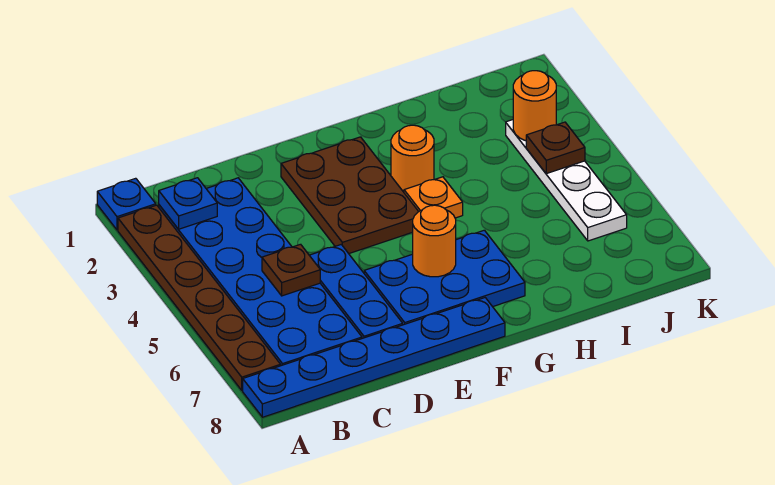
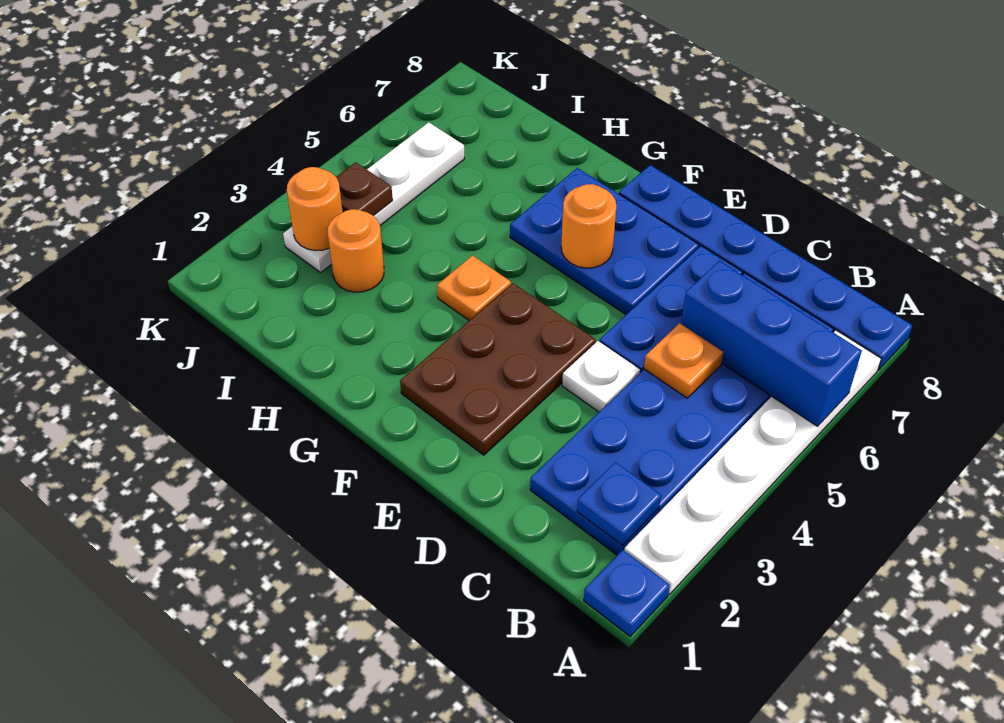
brown 1x6 plate [118,205,281,390] -> white 1x6 plate [624,330,881,594]
none -> blue 1x3 brick [681,261,862,427]
brown 1x1 plate [262,244,320,296] -> orange 1x1 plate [644,323,723,398]
none -> white 1x1 plate [562,341,640,412]
orange 1x1 round brick [391,125,434,192] -> orange 1x1 round brick moved to [328,209,384,292]

